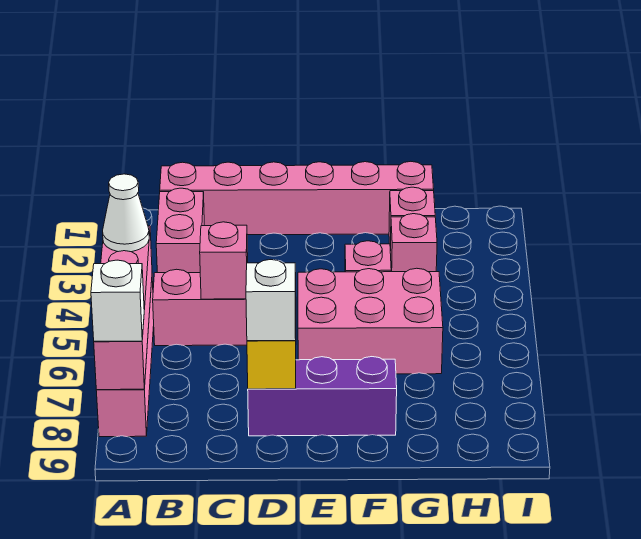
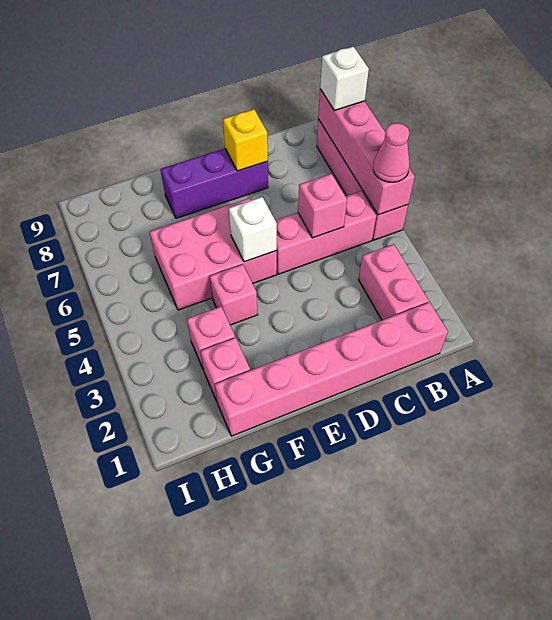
white 1x1 cone [103,174,149,252] -> pink 1x1 cone [373,123,410,182]
white 1x1 brick [246,260,296,341] -> white 1x1 brick moved to [229,197,277,262]

